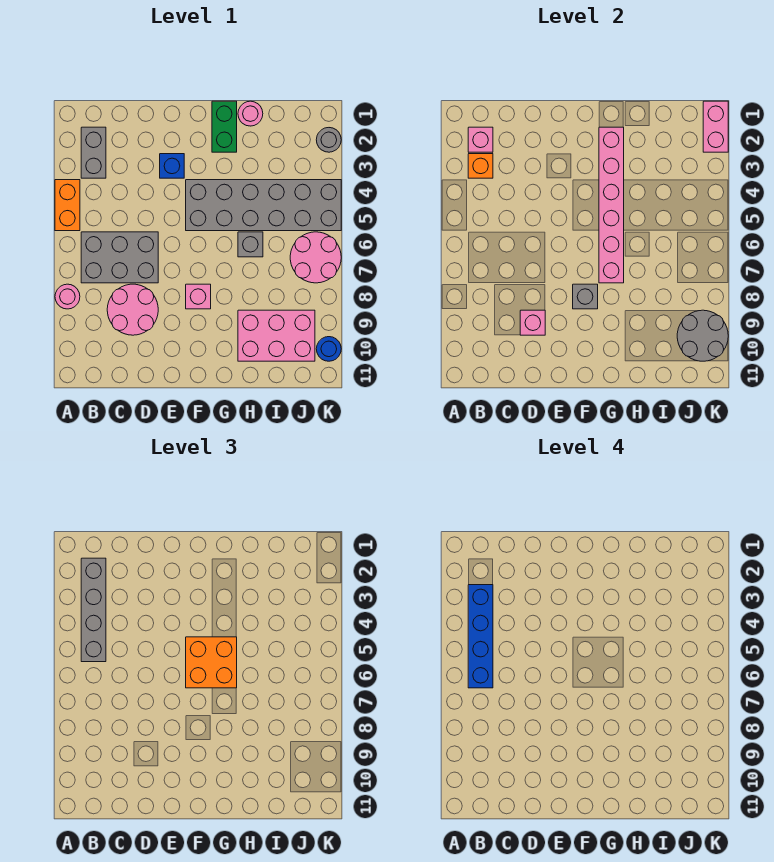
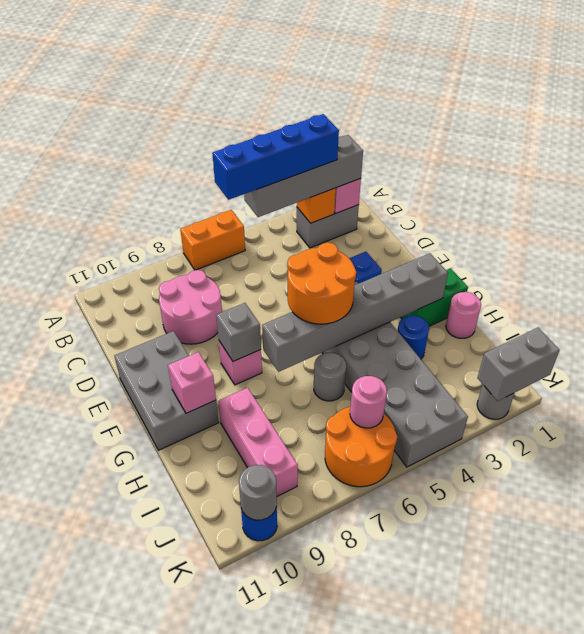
orange 1x2 brick [55,180,80,231] -> orange 1x2 brick moved to [180,210,245,270]
pink 1x1 round brick [55,284,80,309] -> pink 1x1 round brick moved to [350,376,387,428]
grey 2x3 brick [81,232,158,283] -> grey 2x3 brick moved to [115,331,219,450]
pink 1x1 brick [520,310,545,335] -> pink 1x1 brick moved to [168,352,216,413]
orange 2x2 brick [186,637,237,688] -> orange 2x2 round brick [287,242,356,324]
pink 1x6 brick [599,127,624,283] -> grey 1x6 brick [262,253,448,372]
none -> blue 1x1 round brick [398,315,429,359]
grey 1x1 brick [238,232,263,257] -> grey 1x1 round brick [314,353,346,401]
pink 2x3 brick [238,310,315,361] -> pink 1x3 brick [218,388,298,496]
pink 2x2 round brick [290,232,341,283] -> orange 2x2 round brick [325,407,397,487]
grey 2x2 round brick [677,310,728,361] -> grey 1x1 round brick [239,465,277,520]
pink 1x2 brick [703,101,728,152] -> grey 1x2 brick [477,328,560,401]

